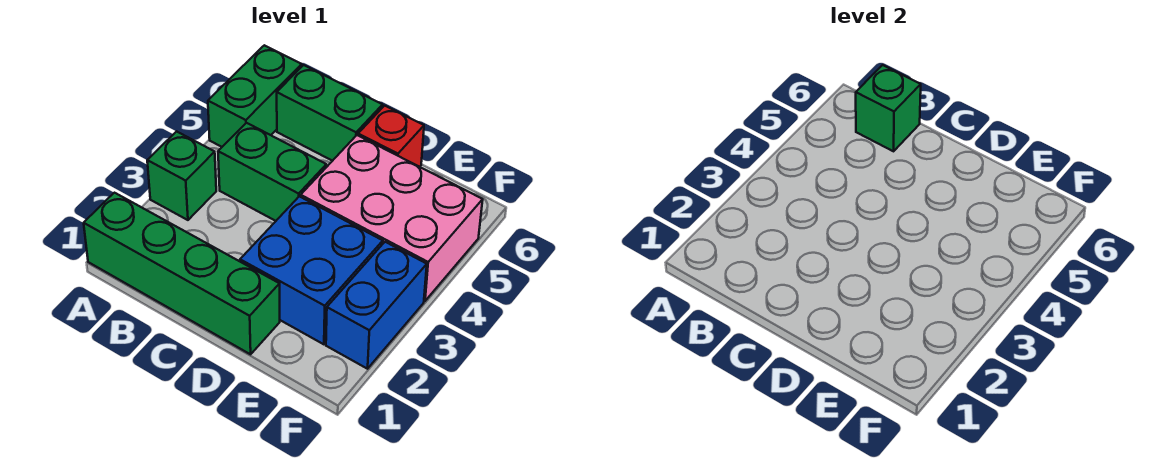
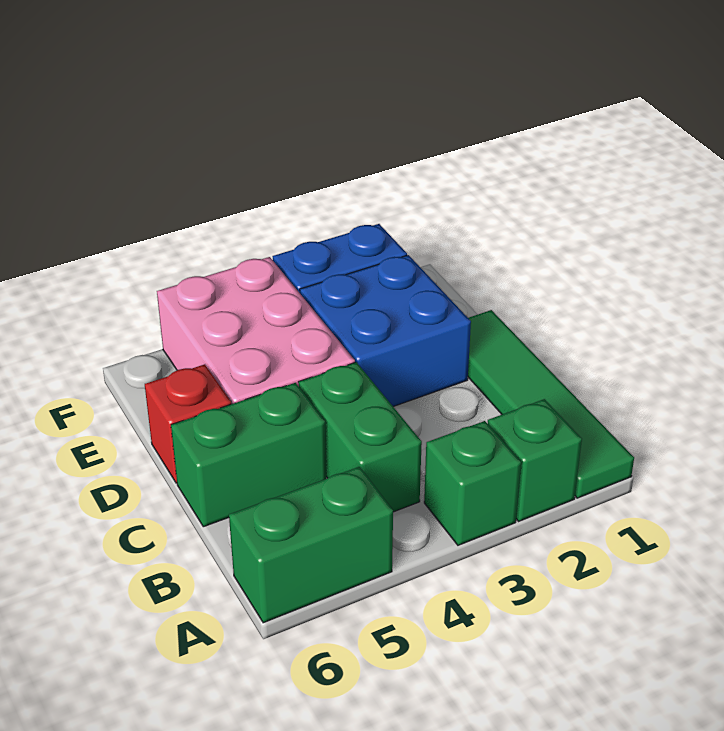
green 1x4 brick [84,193,280,354] -> green 1x4 tile [468,310,634,498]
green 1x2 brick [277,65,383,161] -> green 1x2 brick turned to [171,383,326,527]
green 1x1 brick [856,65,921,151] -> green 1x1 brick moved to [488,399,582,521]

